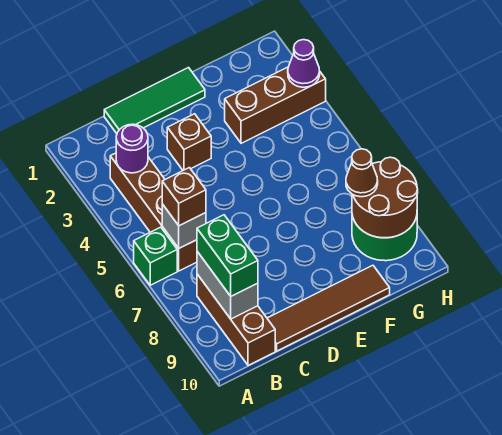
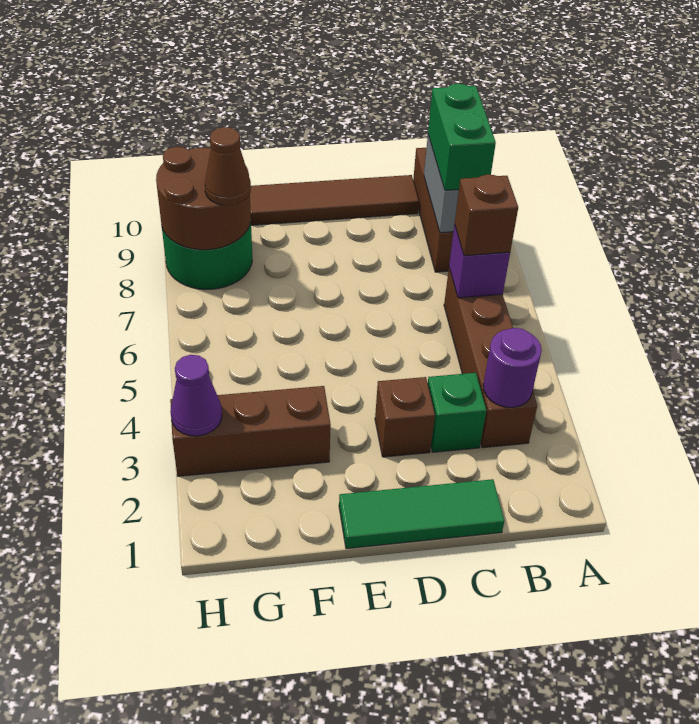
green 1x1 brick [134,227,177,285] -> green 1x1 brick moved to [428,373,486,452]
grey 1x1 brick [162,204,206,248] -> purple 1x1 brick [449,225,510,298]

